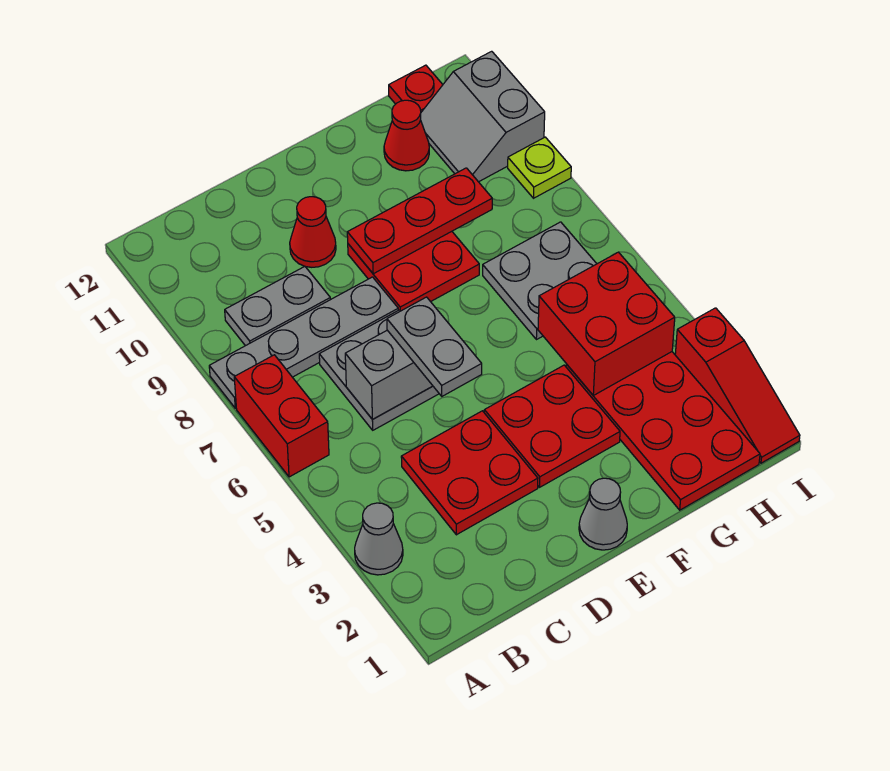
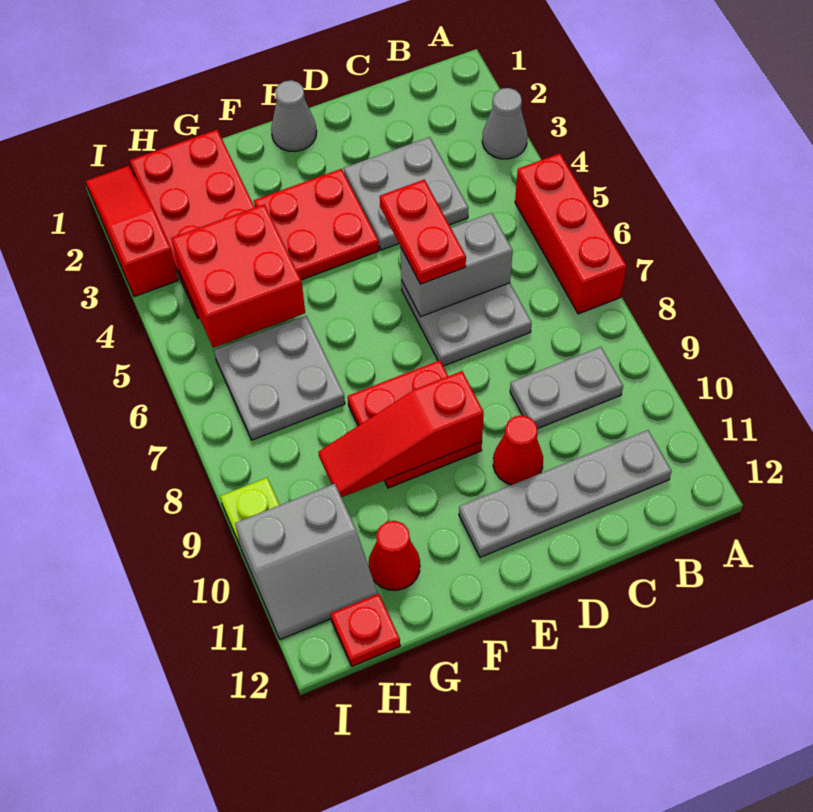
red 1x2 brick [234,355,329,477] -> red 1x3 brick [515,153,626,314]
grey 1x4 plate [209,277,398,408] -> grey 1x4 plate moved to [459,430,672,557]
red 2x2 plate [401,411,538,535] -> grey 2x2 plate [344,137,468,250]
grey 1x2 plate [387,297,482,396] -> red 1x2 plate [380,180,466,284]
red 1x3 plate [347,168,492,274] -> red 1x3 slope [319,371,484,497]
grey 2x2 slope [421,51,545,182] -> grey 2x2 slope turned to [235,484,378,639]

